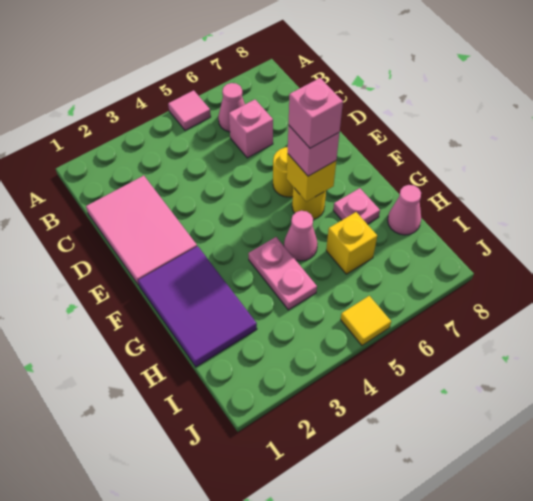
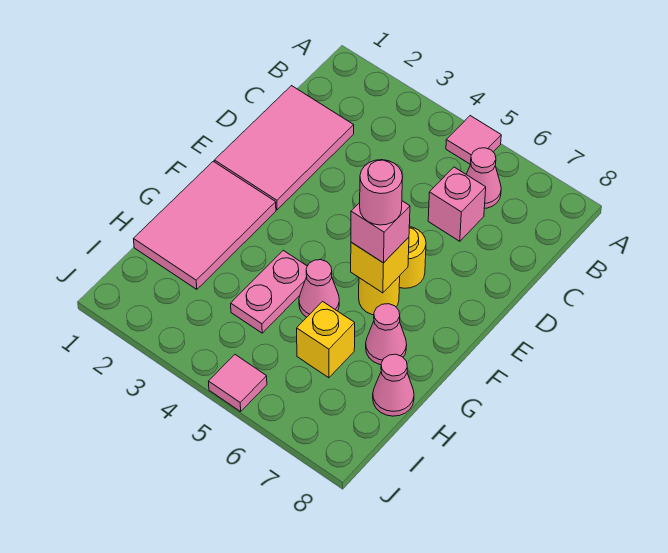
purple 2x3 tile [138,246,257,367] -> pink 2x3 tile [134,161,276,289]
pink 1x1 brick [288,78,343,148] -> pink 1x1 round brick [360,160,403,225]
pink 1x1 plate [333,188,380,224] -> pink 1x1 cone [366,304,407,365]
yellow 1x1 tile [341,296,391,345] -> pink 1x1 tile [208,355,267,412]

